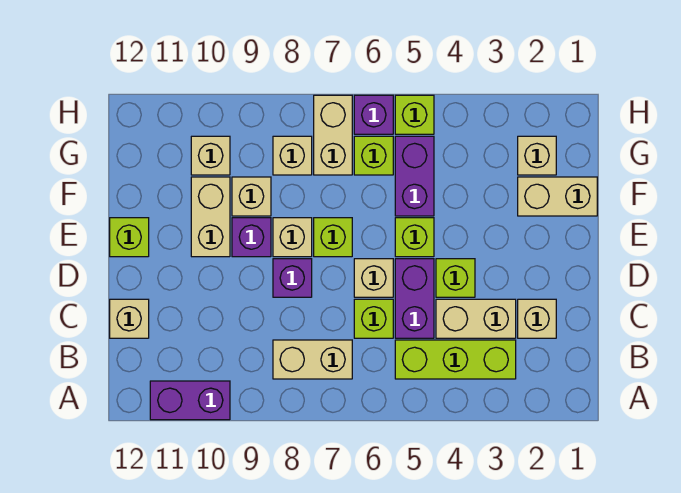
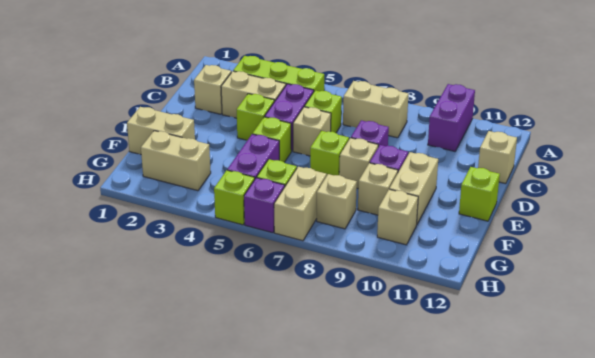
purple 1x2 brick [150,381,230,420] -> purple 1x2 brick turned to [428,84,475,151]
tan 1x1 brick [518,136,556,175] -> tan 1x2 brick [141,131,211,191]

